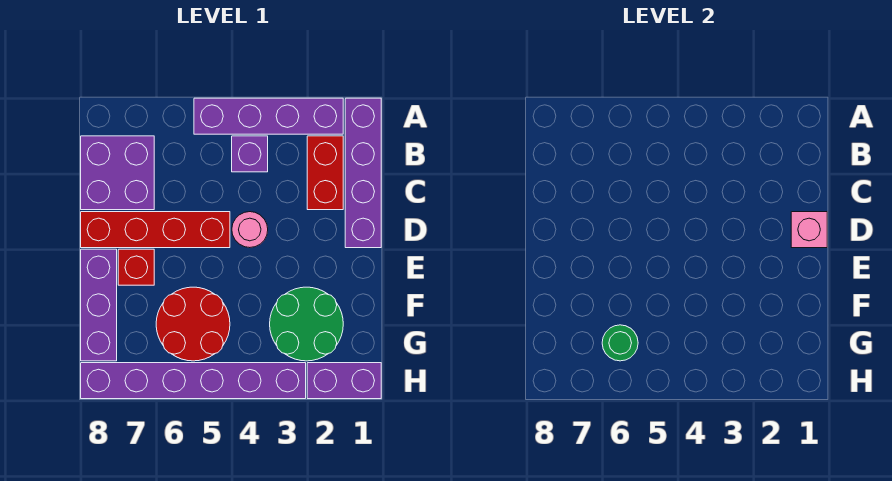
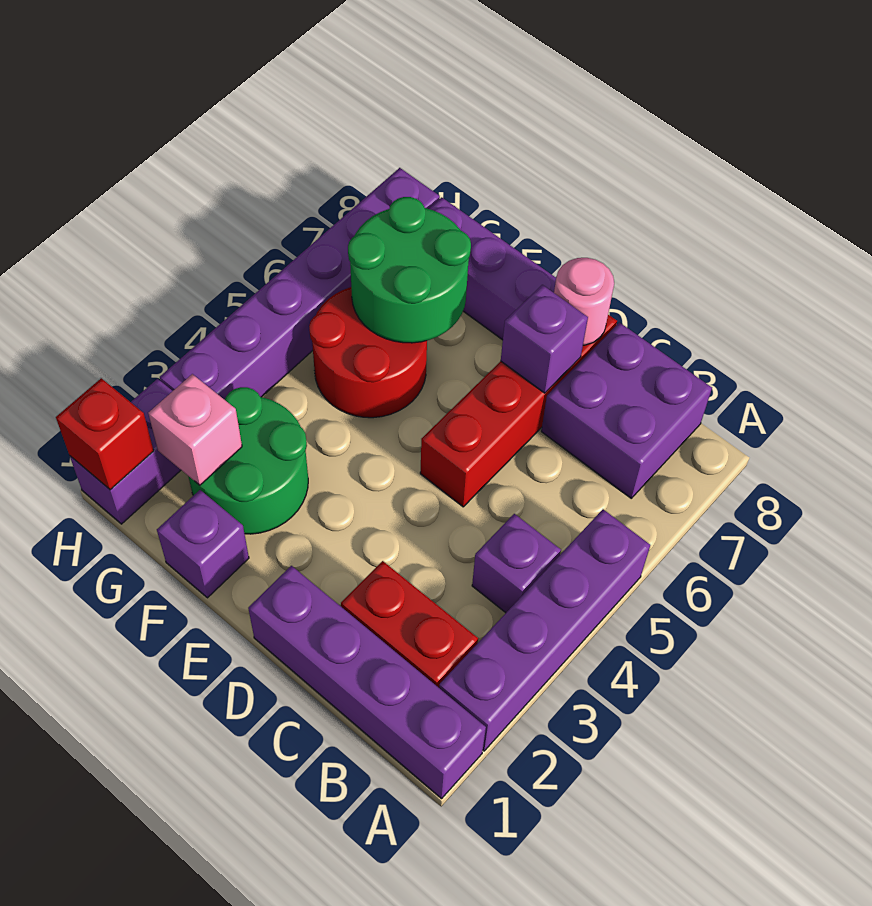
pink 1x1 brick [791,212,827,248] -> pink 1x1 brick moved to [148,374,242,485]
pink 1x1 round brick [232,212,268,248] -> pink 1x1 round brick moved to [554,258,614,345]
none -> purple 1x1 brick [501,285,588,393]
red 1x1 brick [118,249,154,285] -> red 1x1 brick moved to [56,378,154,490]
none -> purple 1x1 brick [157,490,249,598]
green 1x1 round brick [602,325,638,361] -> green 2x2 round brick [348,197,471,343]

